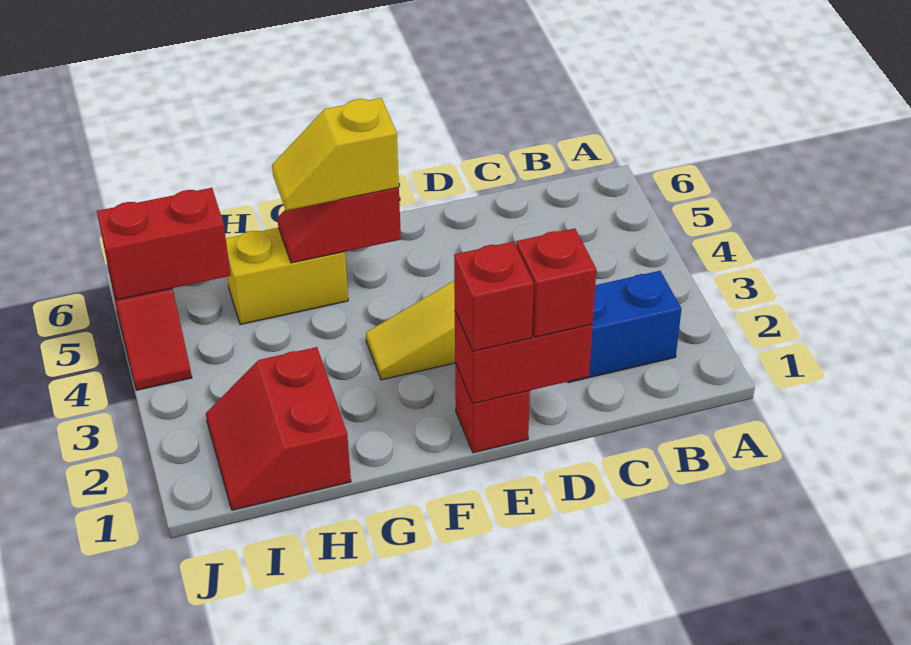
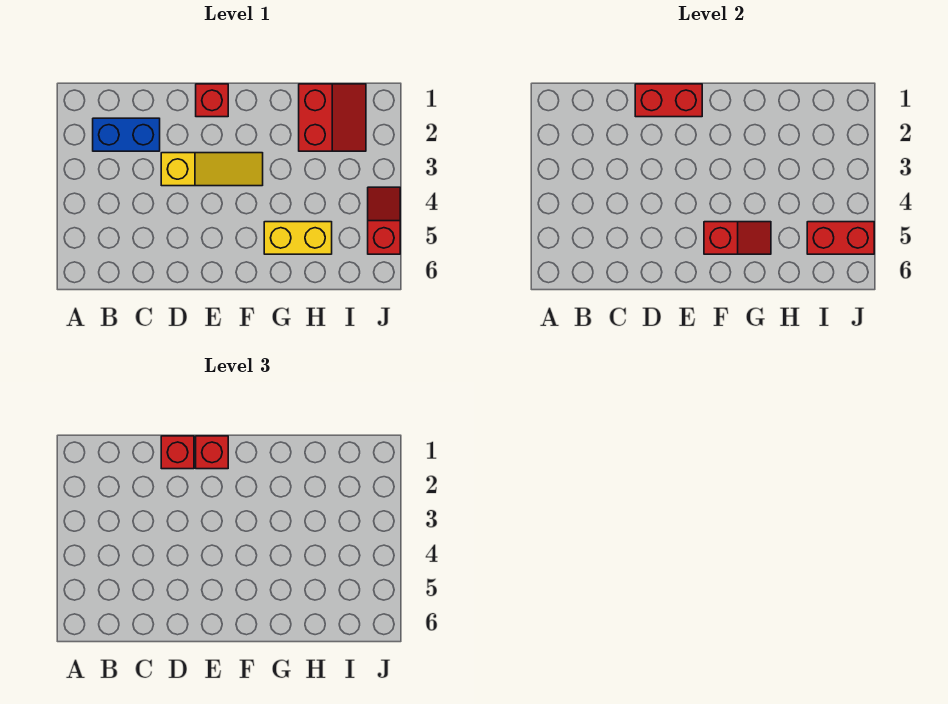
yellow 1x2 slope [272,98,399,211] -> none

